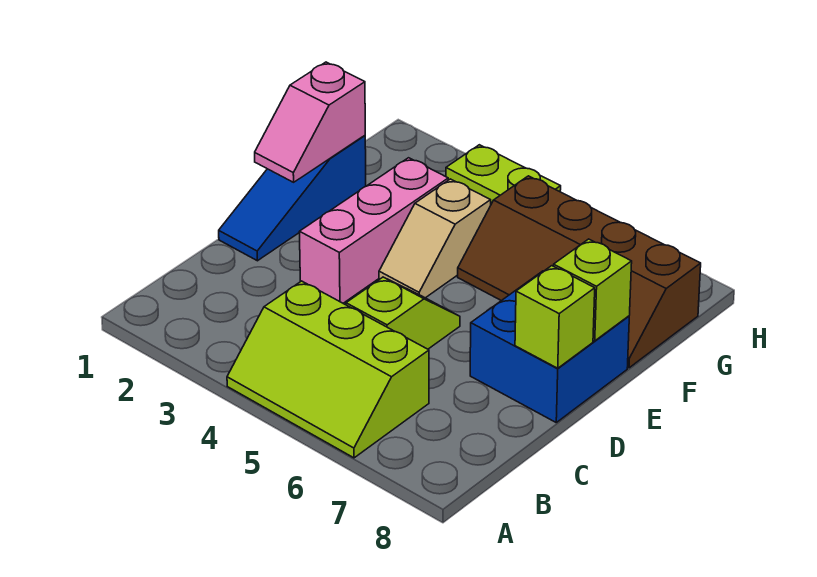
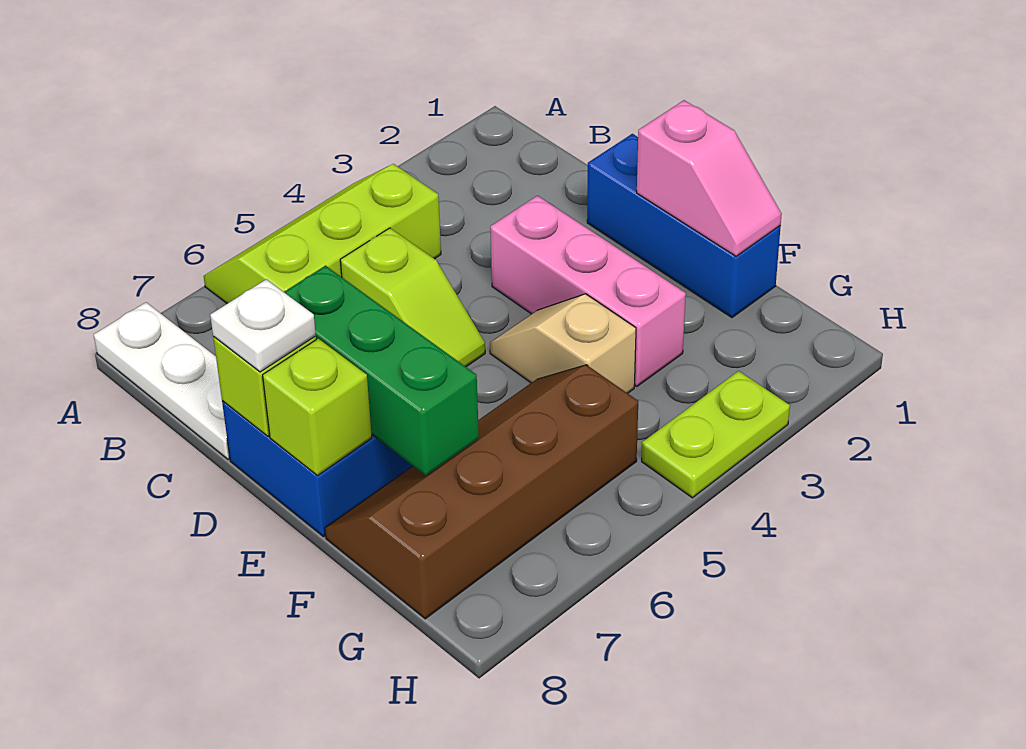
none -> white 1x3 plate [94,302,230,459]
blue 1x3 slope [219,136,366,261] -> blue 1x3 brick [587,134,781,318]
none -> green 1x3 brick [284,265,479,476]
none -> white 1x1 plate [210,279,316,372]
pink 1x2 slope [255,62,365,182] -> pink 1x2 slope turned to [637,100,782,256]

